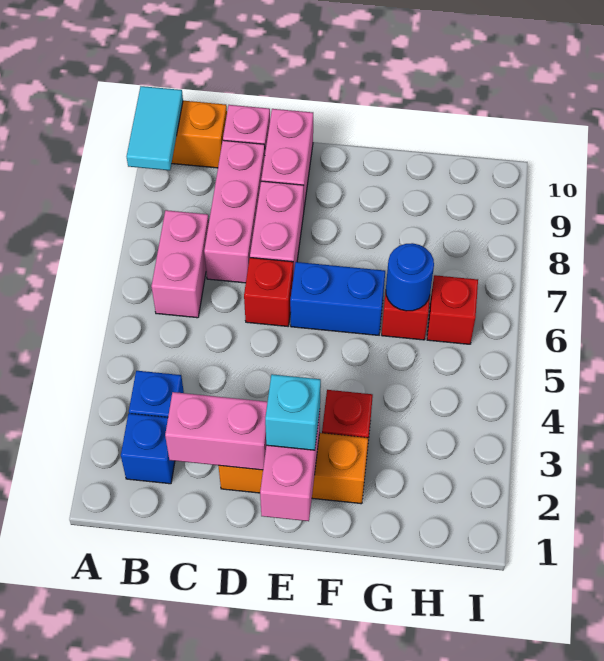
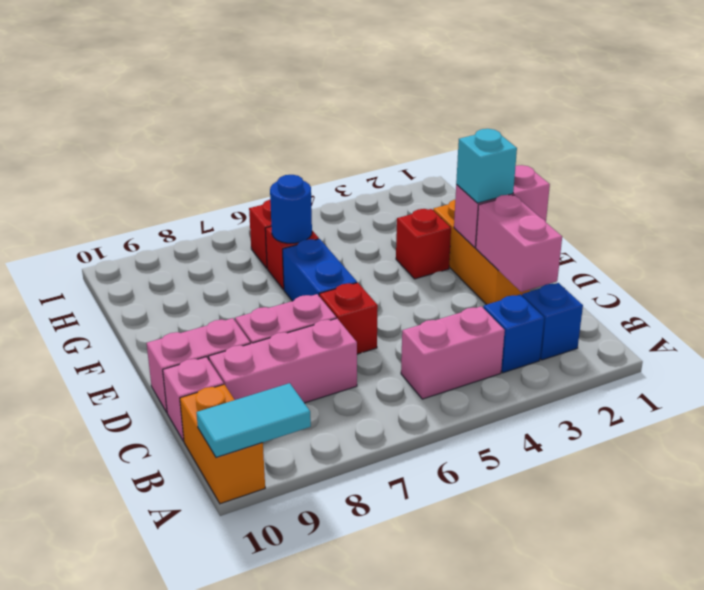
pink 1x2 brick [152,210,209,318] -> pink 1x2 brick moved to [401,306,505,399]

